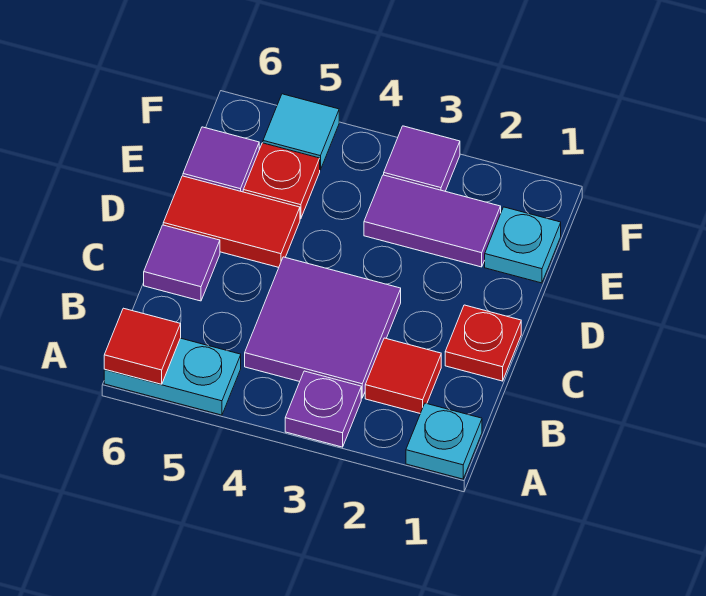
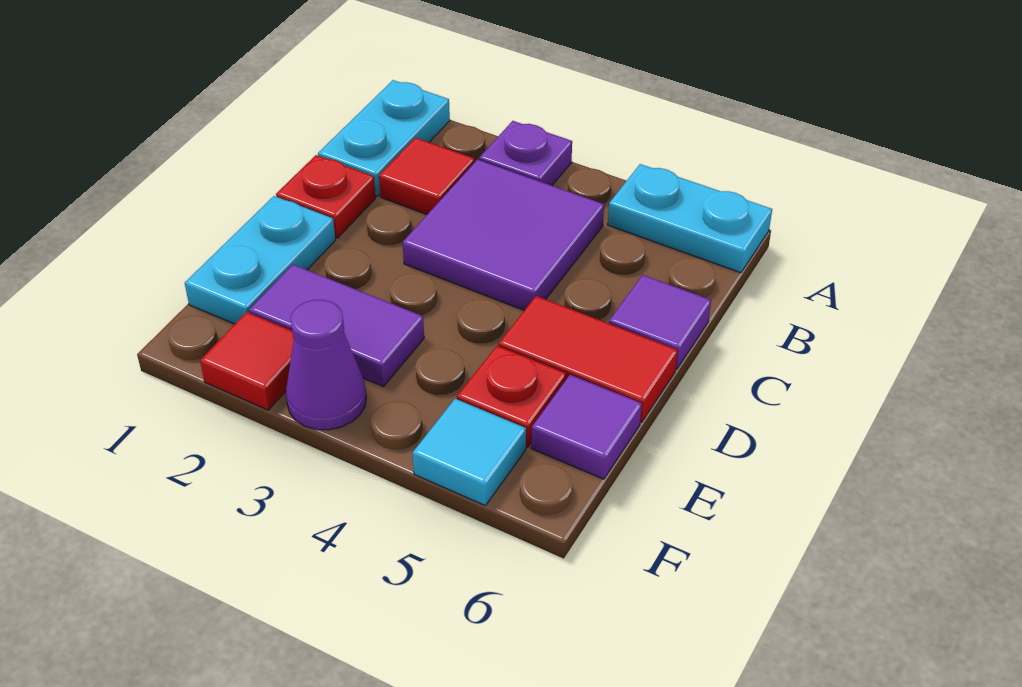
cyan 1x1 plate [406,403,482,479] -> cyan 1x2 plate [318,80,450,196]
red 1x1 tile [104,308,181,384] -> red 1x1 tile moved to [200,312,294,410]
cyan 1x1 plate [485,207,561,283] -> cyan 1x2 plate [185,196,335,324]
purple 1x1 tile [384,126,460,191] -> purple 1x1 cone [286,300,366,430]

